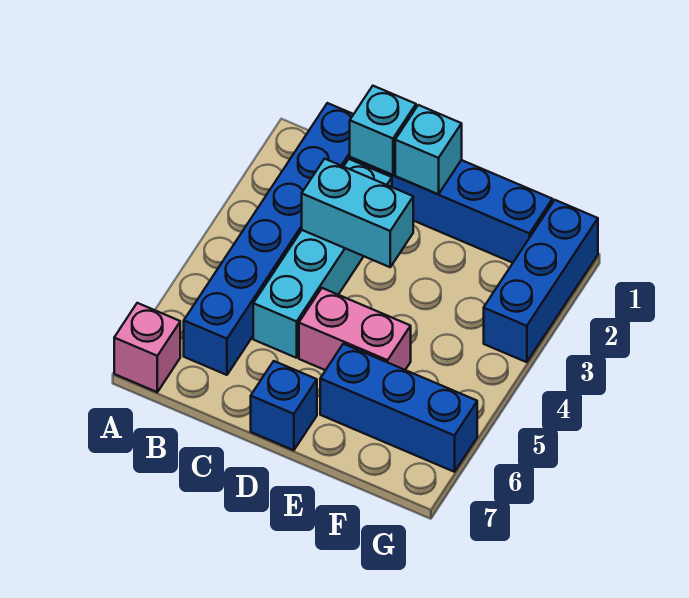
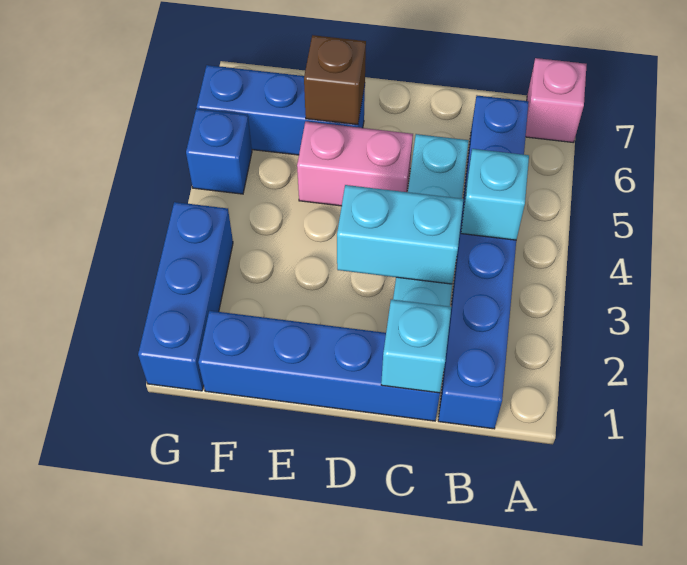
cyan 1x1 brick [395,105,462,194] -> cyan 1x1 brick moved to [461,149,529,240]
blue 1x1 brick [251,361,317,450] -> blue 1x1 brick moved to [186,109,252,194]
none -> brown 1x1 brick [304,35,366,125]

